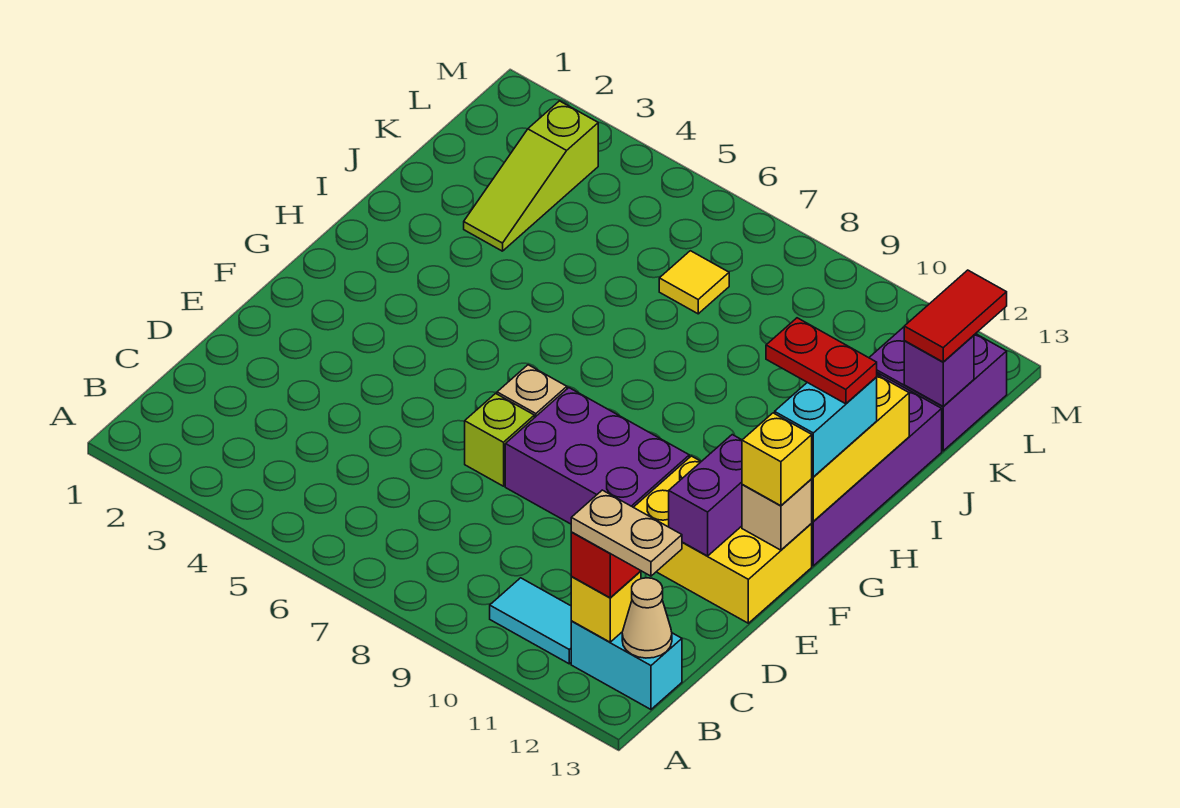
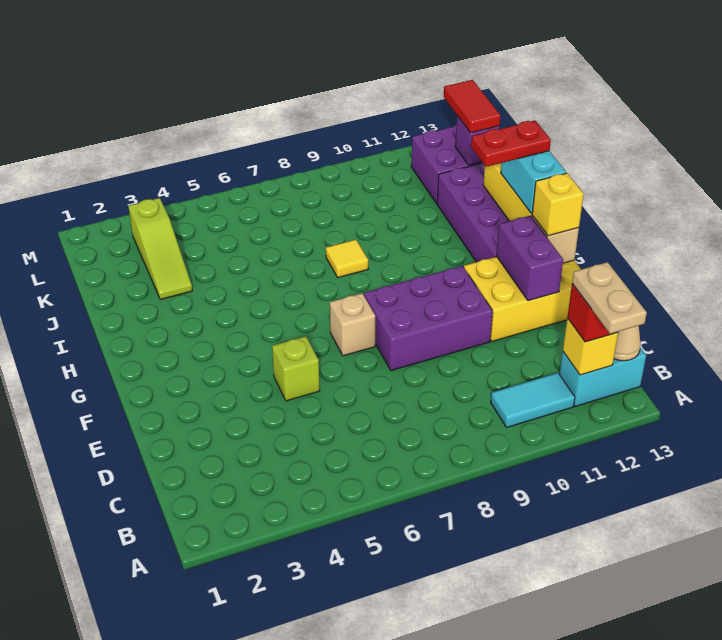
tan 1x2 plate [571,490,682,576] -> tan 1x2 plate turned to [572,262,647,334]
lime 1x1 brick [465,394,534,486] -> lime 1x1 brick moved to [272,336,320,401]
yellow 1x1 tile [659,251,729,314] -> yellow 1x1 tile moved to [326,240,368,278]

